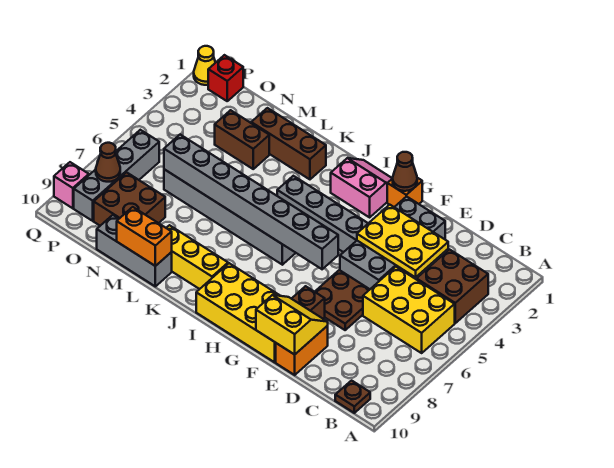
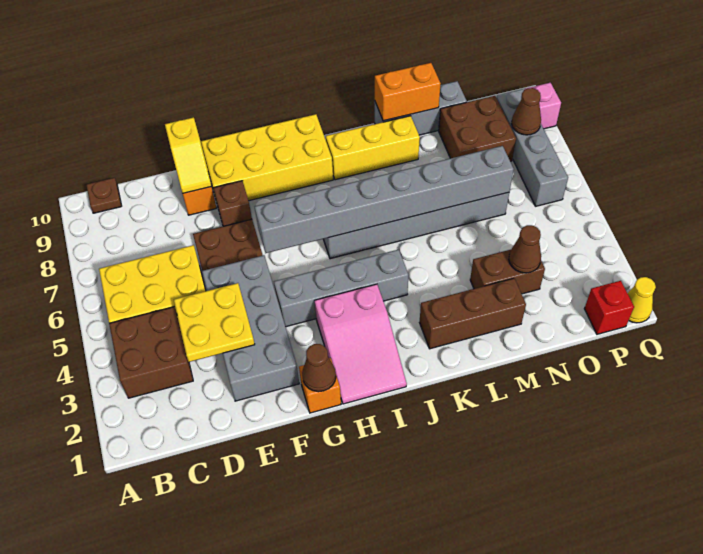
yellow 2x3 plate [357,205,448,277] -> yellow 2x2 plate [174,283,255,362]
yellow 2x2 slope [256,295,328,355] -> yellow 1x2 slope [165,117,212,193]
pink 2x2 slope [331,158,392,217] -> pink 2x3 slope [315,284,407,404]
none -> brown 1x1 cone [509,225,541,273]

